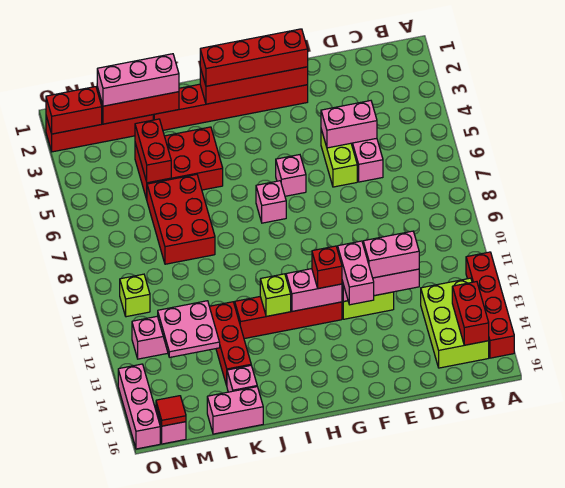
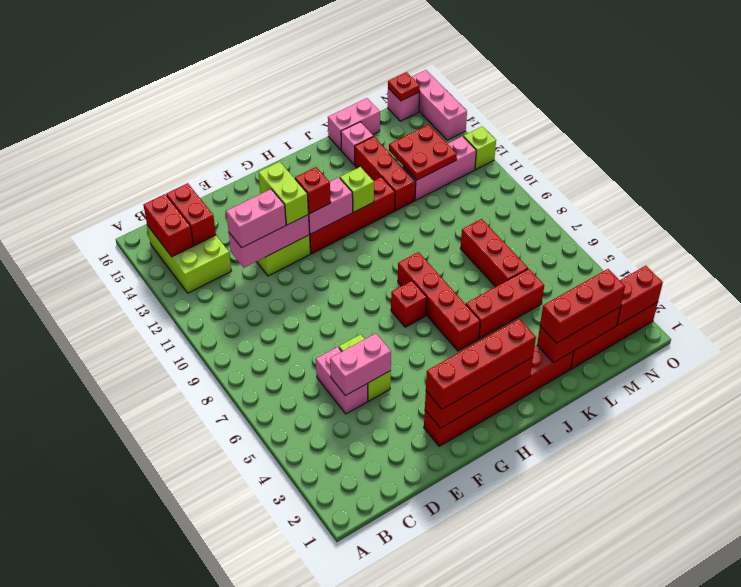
red 1x4 brick [466,252,514,358] -> red 1x4 brick moved to [398,252,480,351]
pink 1x2 brick [337,241,374,305] -> lime 1x2 brick [258,162,308,225]
pink 1x1 brick [276,155,306,196] -> none
pink 1x1 brick [256,181,286,223] -> red 1x1 brick [391,281,427,327]
red 2x3 brick [135,127,223,199] -> red 1x3 brick [466,269,544,339]
pink 1x3 brick [97,54,179,106] -> red 1x3 brick [540,269,625,343]
red 2x3 brick [147,174,215,264] -> red 1x3 brick [460,219,528,287]
red 1x2 brick [135,119,171,183] -> red 1x2 brick moved to [166,183,216,246]
pink 2x2 plate [158,301,220,357] -> red 2x2 plate [389,125,457,180]
lime 1x1 brick [120,274,150,317] -> lime 1x1 brick moved to [463,126,496,169]
red 1x1 tile [156,396,186,426] -> red 1x1 plate [388,72,420,101]

